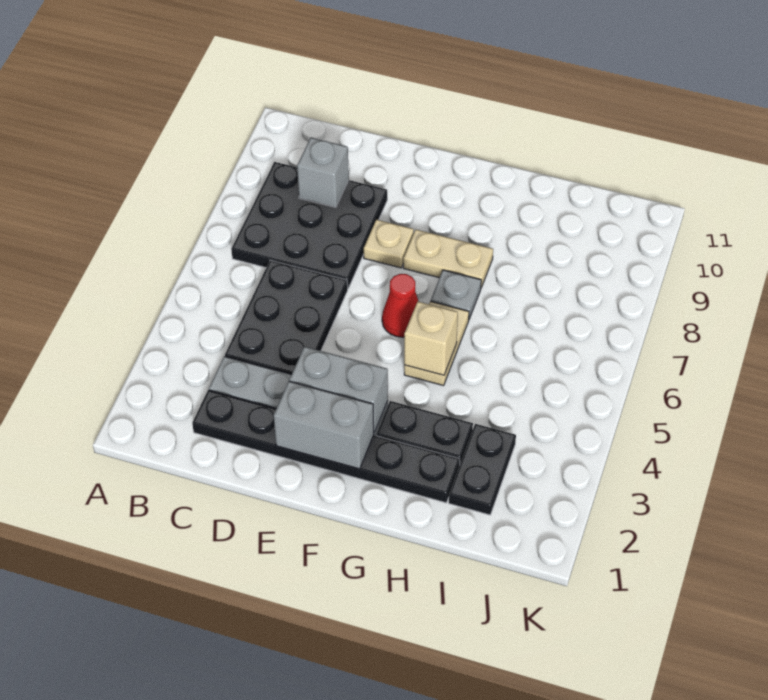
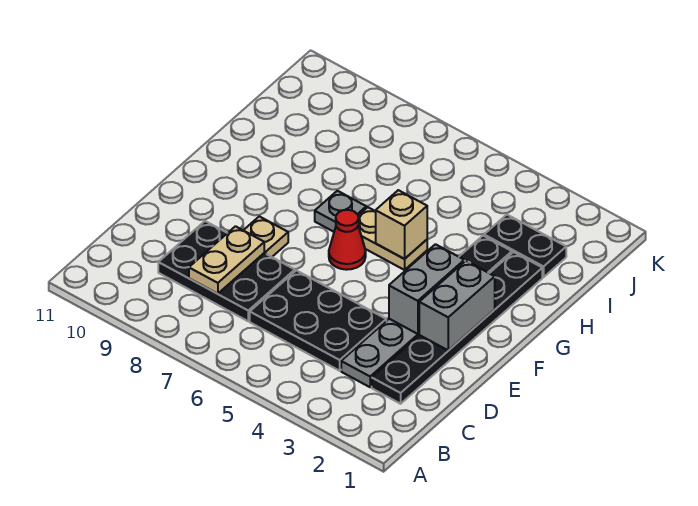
black 3x3 plate [231,162,387,288] -> black 2x3 plate [158,221,295,321]
grey 1x1 brick [297,138,349,207] -> none
tan 1x2 plate [403,230,493,288] -> tan 1x2 plate moved to [189,226,264,294]

